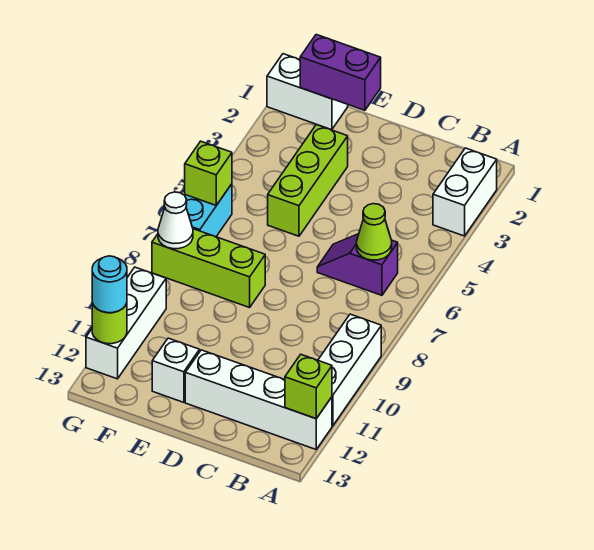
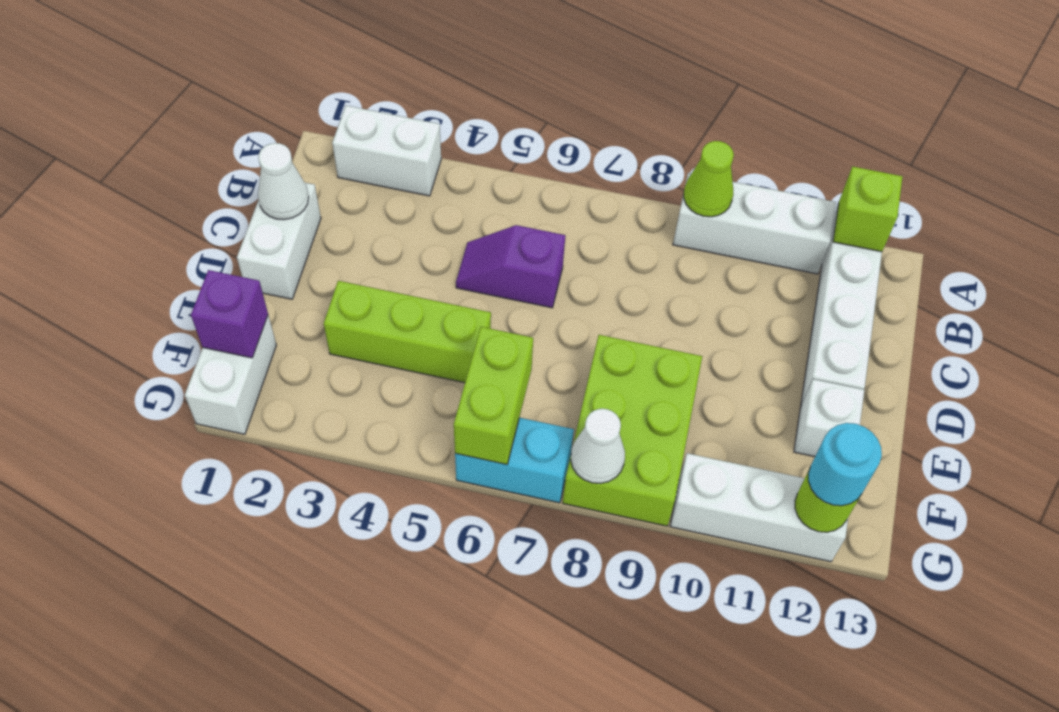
purple 1x2 slope [317,234,398,295] -> purple 1x2 slope turned to [456,225,565,308]
lime 1x1 cone [357,204,392,260] -> lime 1x1 cone moved to [684,141,734,217]
none -> white 1x2 brick [237,183,321,299]
none -> white 1x1 cone [258,143,309,220]
purple 1x2 brick [300,35,381,110] -> purple 1x1 brick [191,270,268,358]
lime 1x3 brick [152,229,265,307] -> lime 2x3 brick [563,335,702,526]
lime 1x1 brick [185,141,232,205] -> lime 1x2 brick [454,327,533,464]

